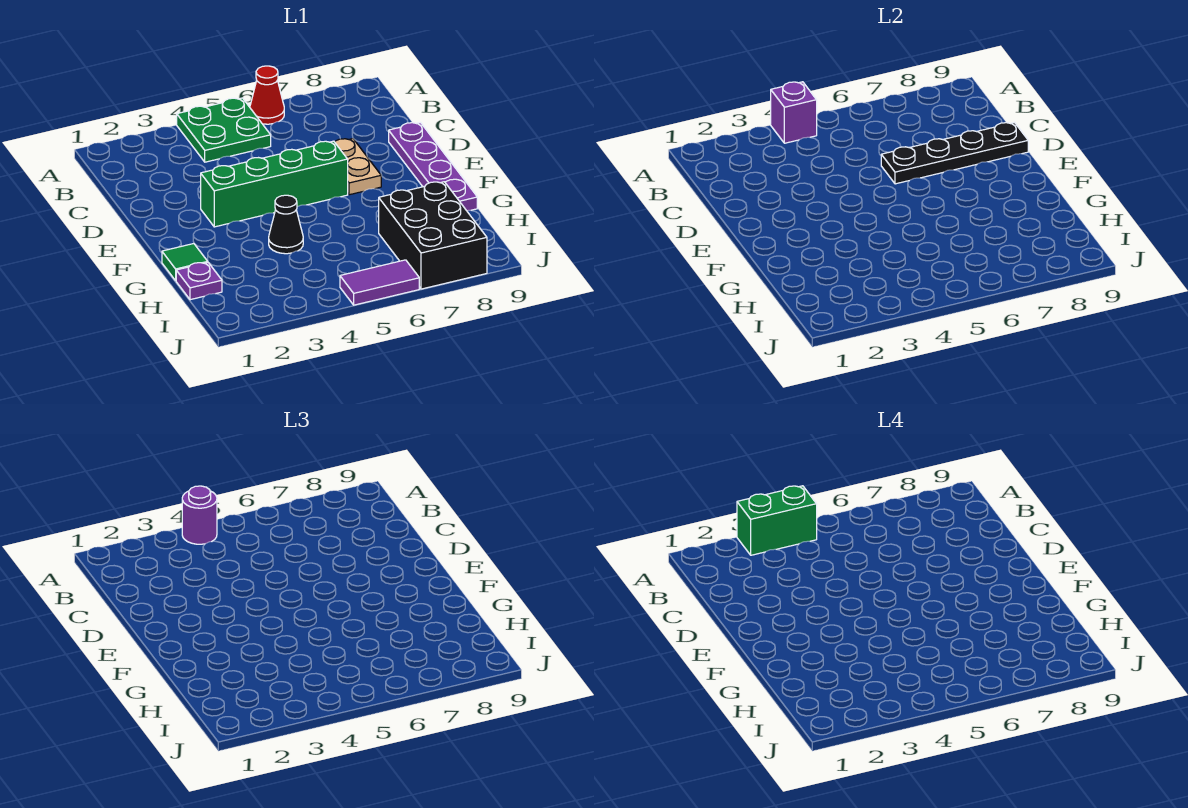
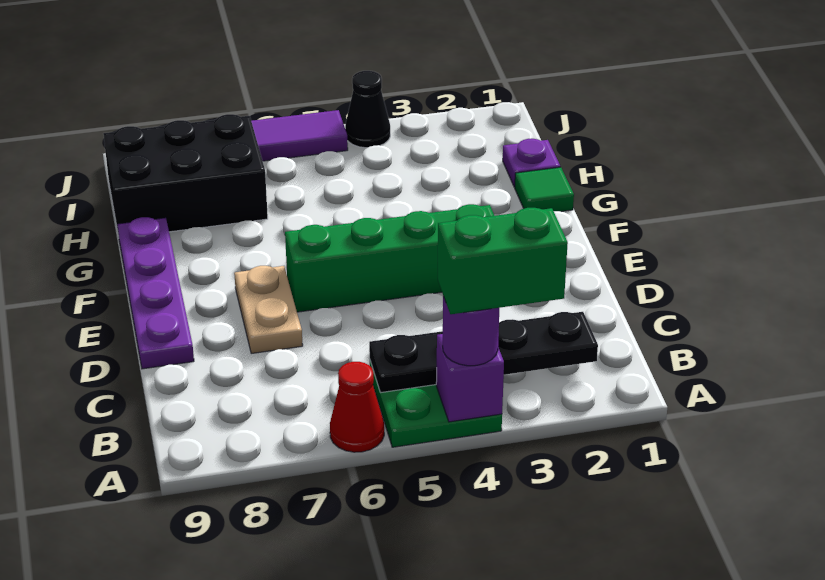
black 1x4 plate [881,123,1028,184] -> black 1x4 plate moved to [369,312,598,393]
black 1x1 cone [269,195,303,254] -> black 1x1 cone moved to [345,71,390,148]
black 2x3 brick [379,182,487,289] -> black 2x3 brick turned to [103,114,268,236]

